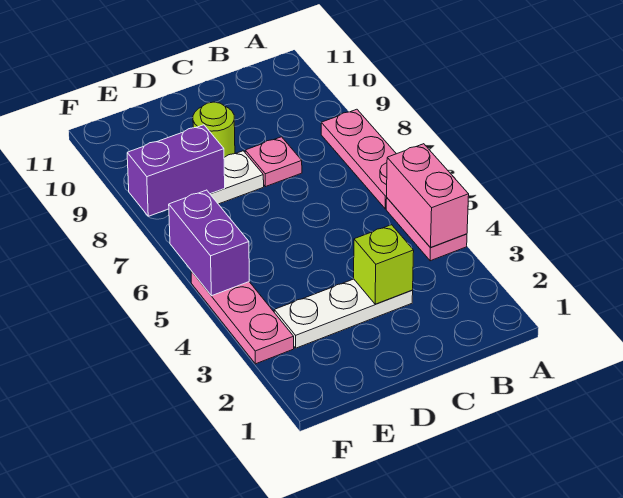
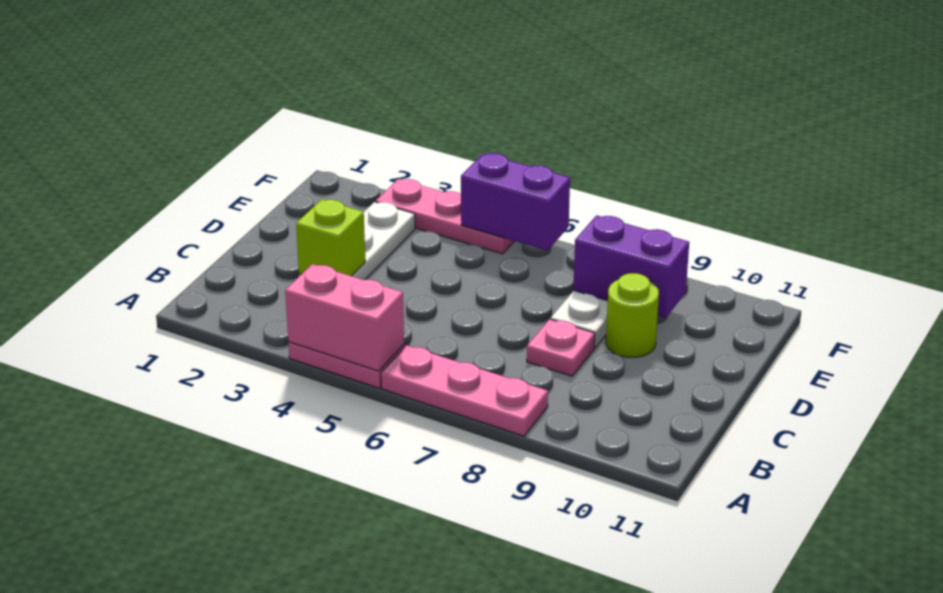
purple 1x2 brick [127,125,225,216] -> purple 1x2 brick turned to [573,215,689,318]

